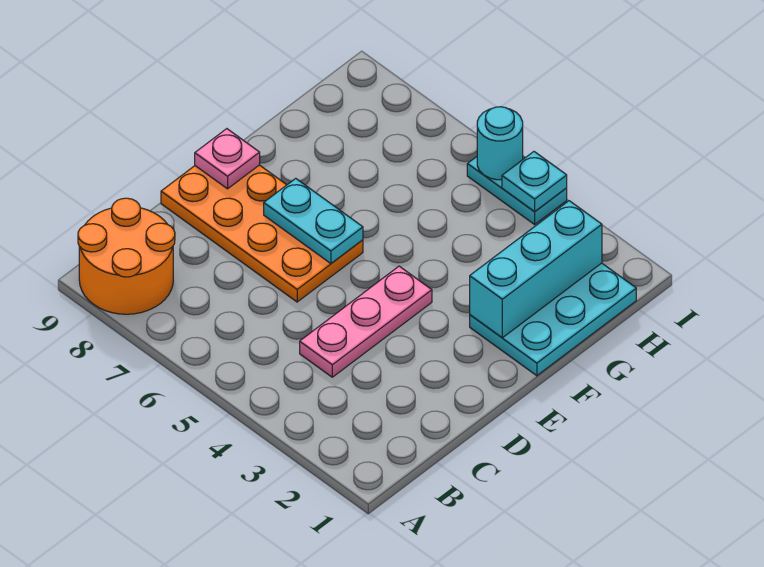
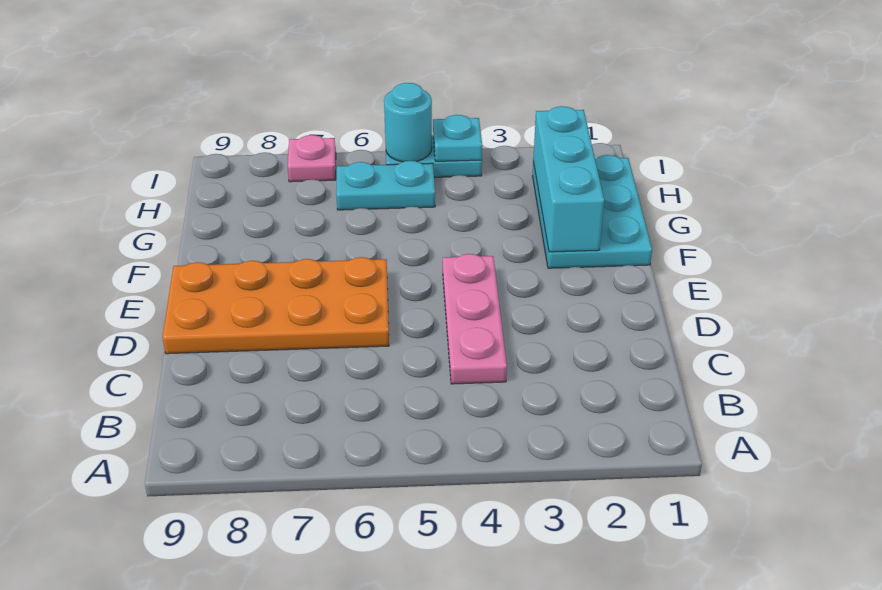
orange 2x2 round brick [78,198,175,314] -> none
cyan 1x2 plate [264,178,363,263] -> cyan 1x2 plate moved to [336,161,435,210]
pink 1x1 plate [195,129,260,189] -> pink 1x1 plate moved to [288,135,336,182]

